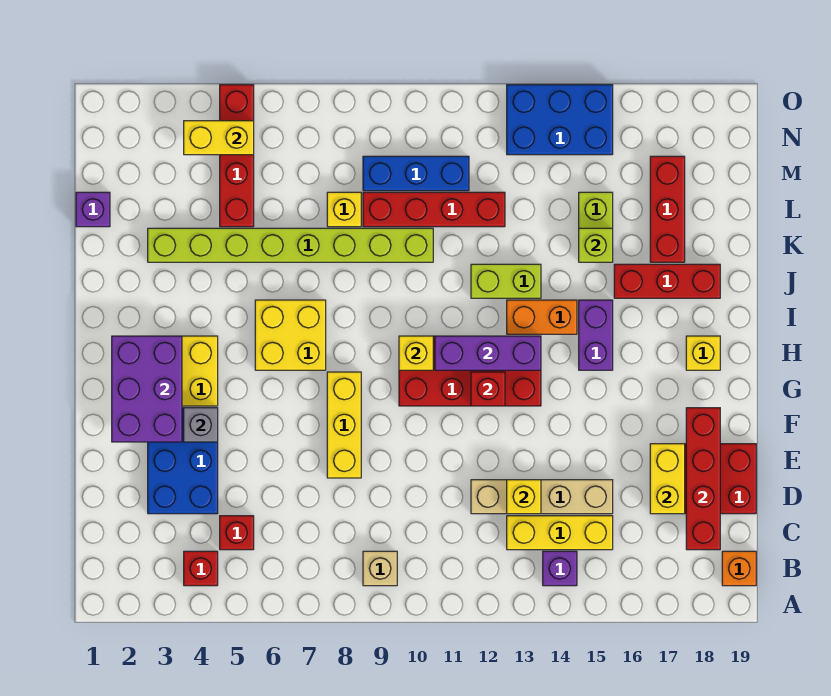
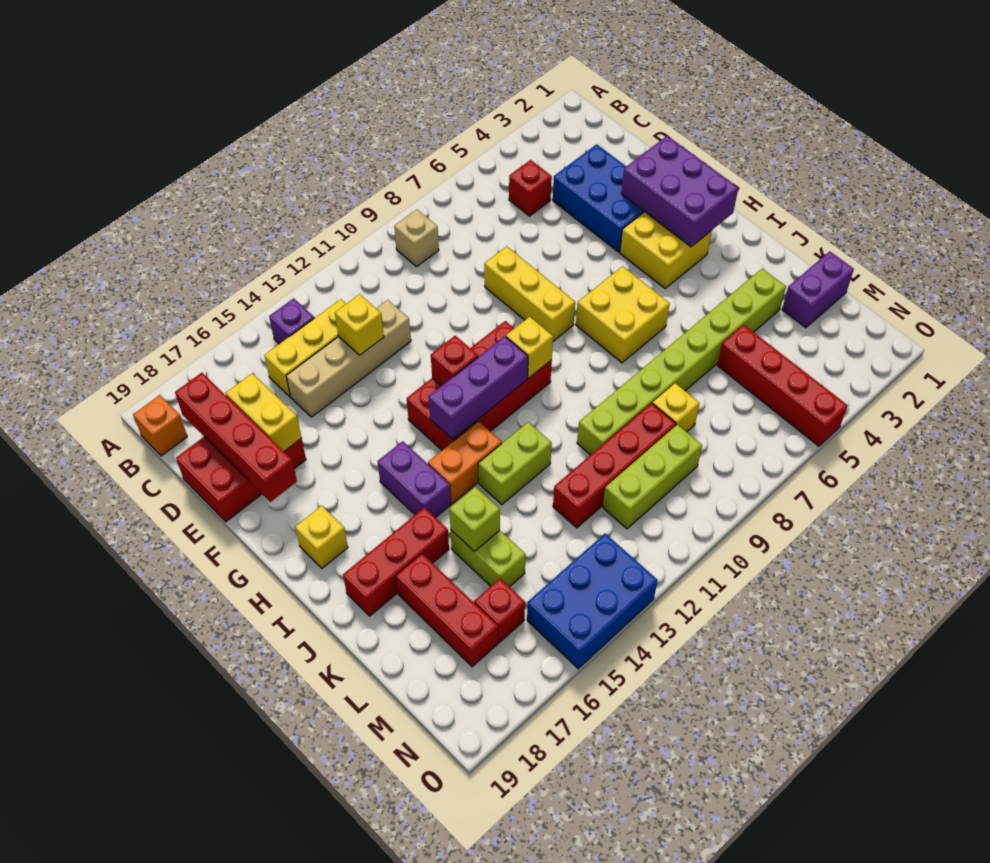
red 1x1 brick [184,551,218,586] -> red 1x1 brick moved to [474,579,525,643]
grey 1x1 brick [184,408,218,442] -> none
purple 1x1 brick [76,192,110,227] -> purple 1x2 brick [782,251,854,328]
blue 1x3 brick [363,156,469,191] -> lime 1x3 brick [603,425,702,529]
yellow 1x2 brick [184,121,254,155] -> none

